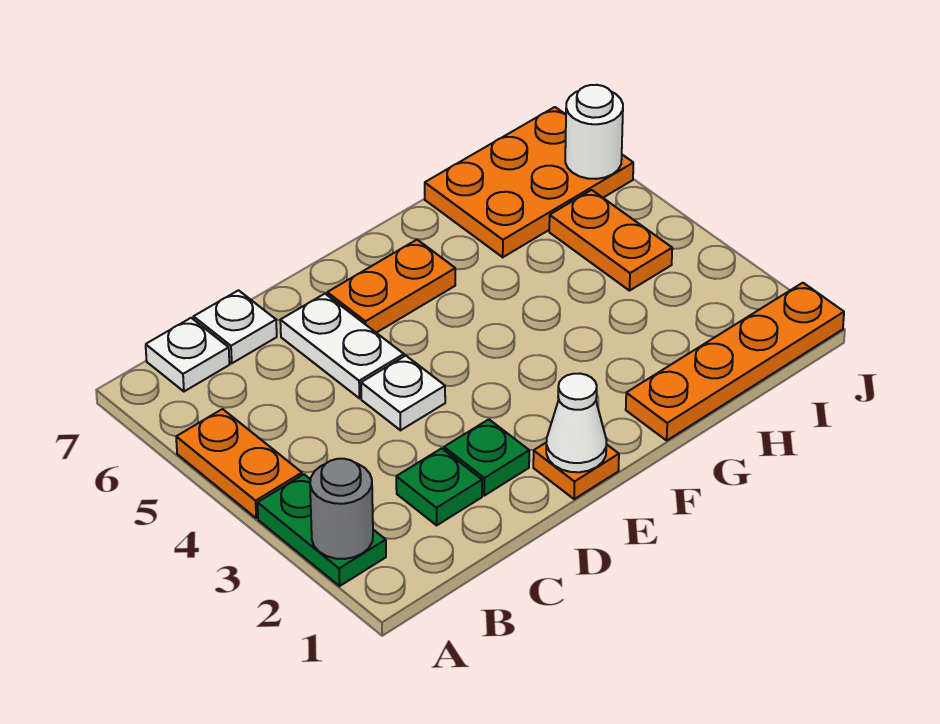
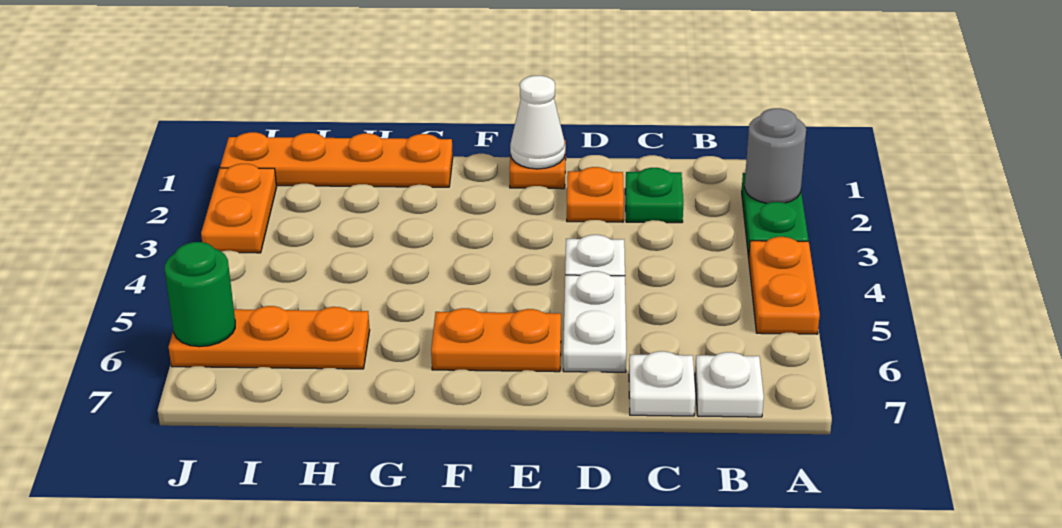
green 1x1 plate [444,419,529,496] -> orange 1x1 plate [567,167,624,222]
orange 2x3 plate [425,107,633,257] -> orange 1x3 plate [169,306,370,369]
orange 1x2 plate [549,190,672,291] -> orange 1x2 plate moved to [201,164,277,253]
white 1x1 round brick [565,85,623,179] -> green 1x1 round brick [165,242,235,347]

